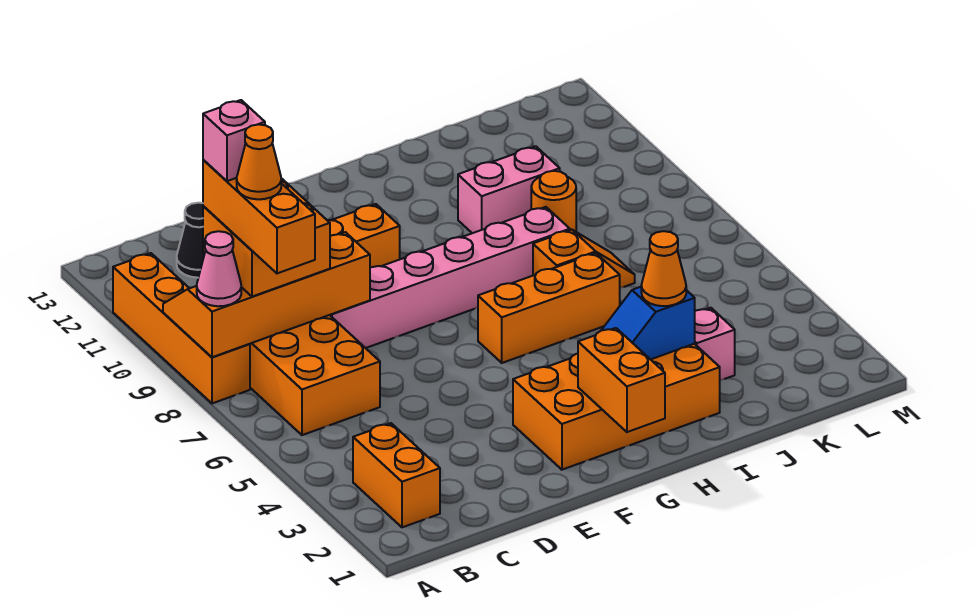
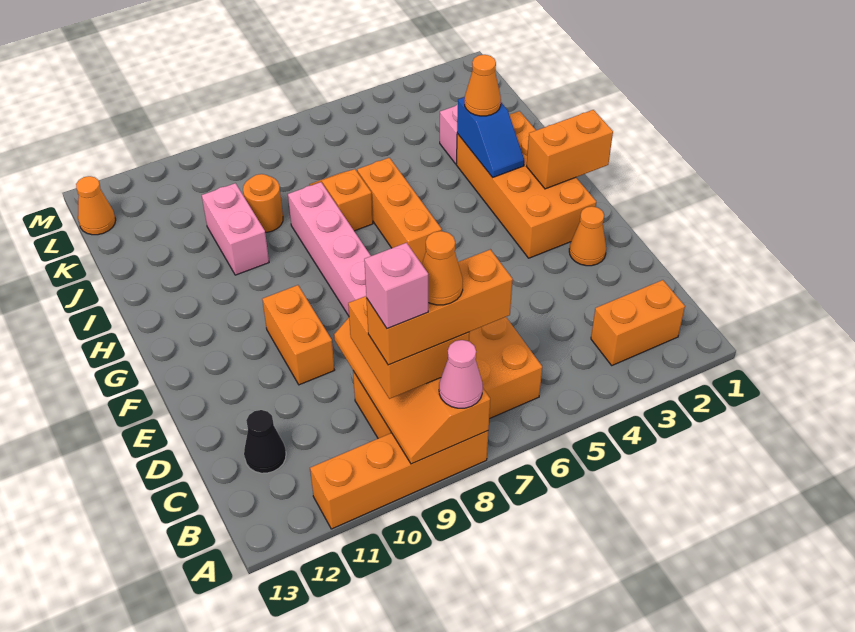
none -> orange 1x1 cone [569,206,606,266]
none -> orange 1x1 cone [76,176,116,235]

